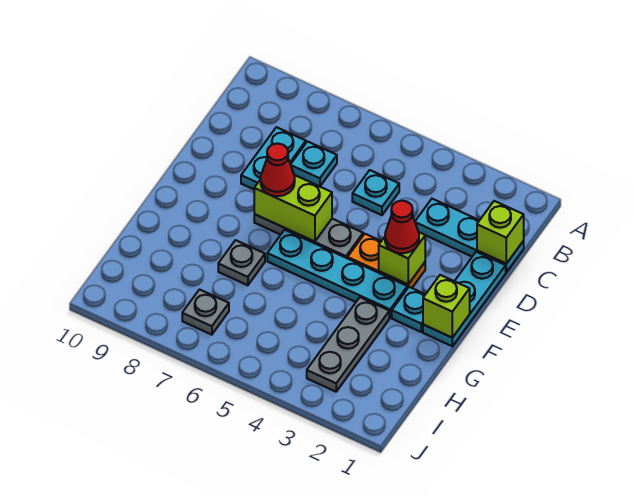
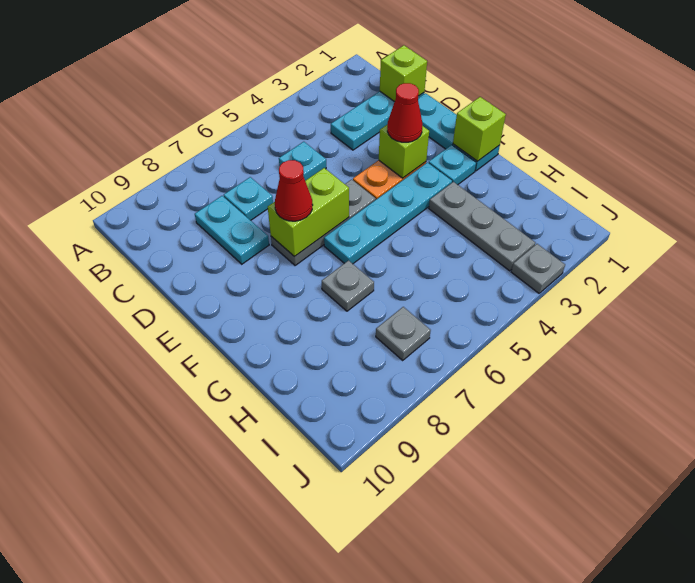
none -> grey 1x1 plate [511,244,565,293]

